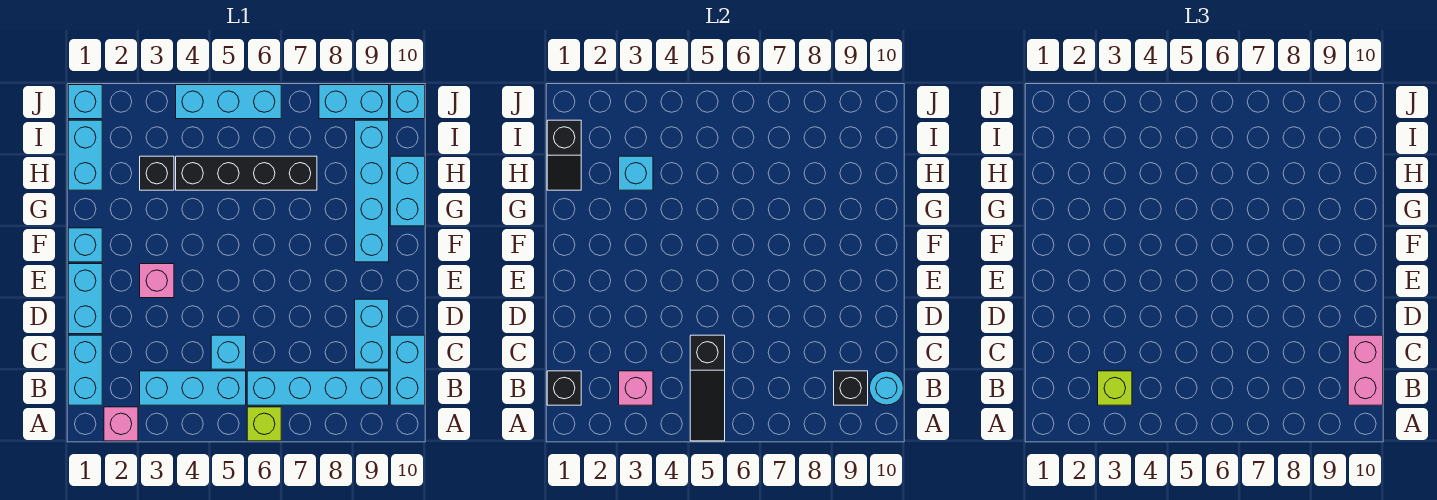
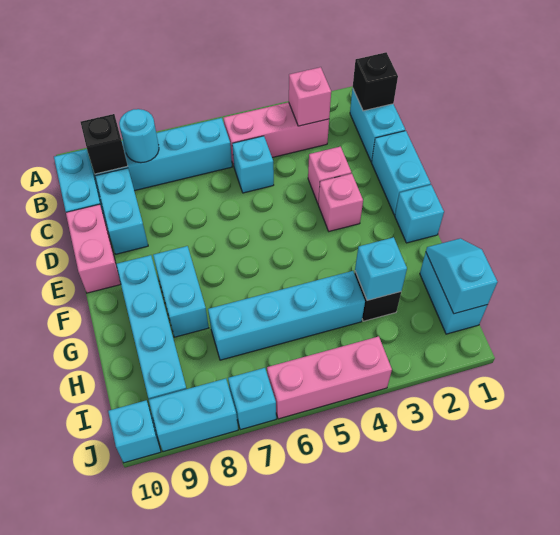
pink 1x1 brick [104,407,138,441] -> pink 1x1 brick moved to [308,146,351,203]
black 1x3 slope [690,335,725,441] -> none
lime 1x1 brick [247,407,281,441] -> none
cyan 1x3 brick [140,371,246,405] -> pink 1x3 brick [224,102,329,166]
lime 1x1 brick [1098,371,1132,405] -> none
cyan 1x1 round brick [870,371,903,405] -> cyan 1x1 round brick moved to [119,109,159,163]
pink 1x2 brick [1348,335,1383,405] -> pink 1x2 brick moved to [66,204,121,293]
cyan 1x2 brick [390,156,425,226] -> cyan 1x2 brick moved to [153,246,209,337]
black 1x2 slope [547,120,581,190] -> cyan 1x2 slope [426,238,497,314]
black 1x4 brick [176,156,317,190] -> cyan 1x4 brick [208,271,365,360]
cyan 1x1 brick [68,85,102,119] -> cyan 1x1 brick moved to [228,368,276,430]
cyan 1x3 brick [176,85,281,119] -> pink 1x3 brick [267,336,392,419]

